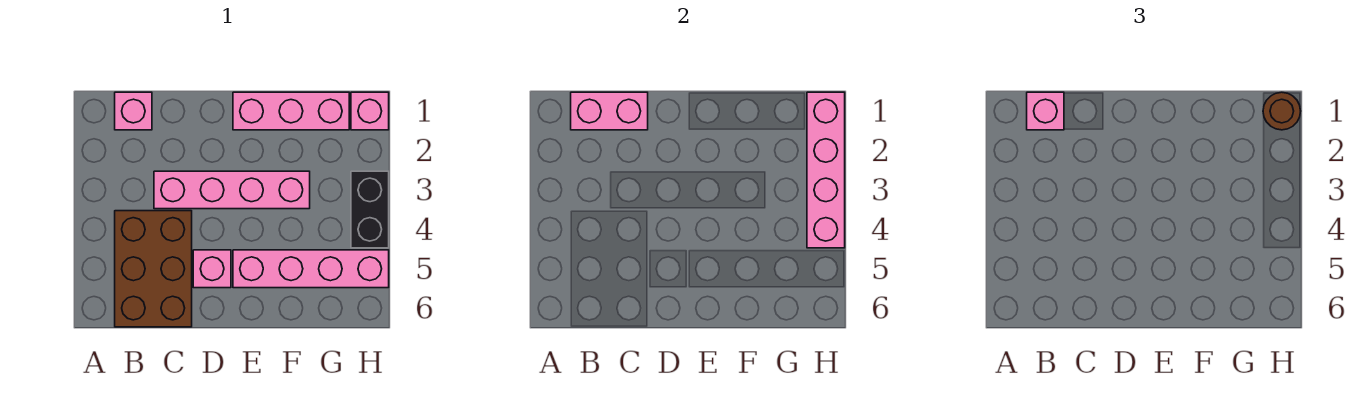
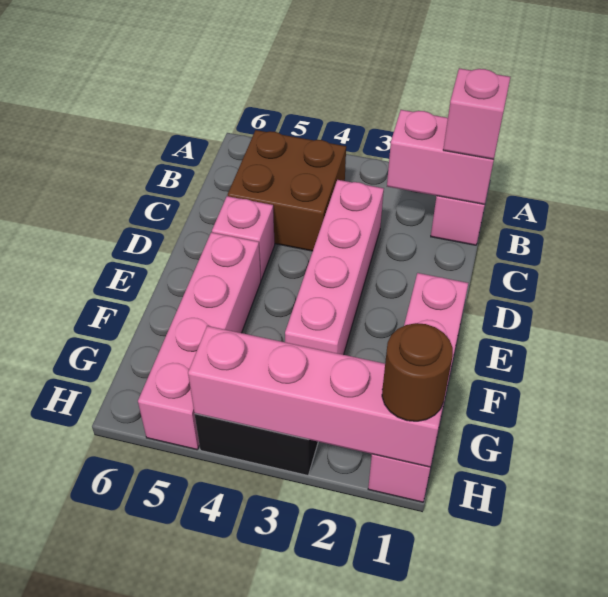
pink 1x2 brick [571,92,648,130] -> pink 1x2 brick turned to [387,110,494,204]
brown 2x3 brick [115,211,192,327] -> brown 2x2 brick [228,130,346,251]

